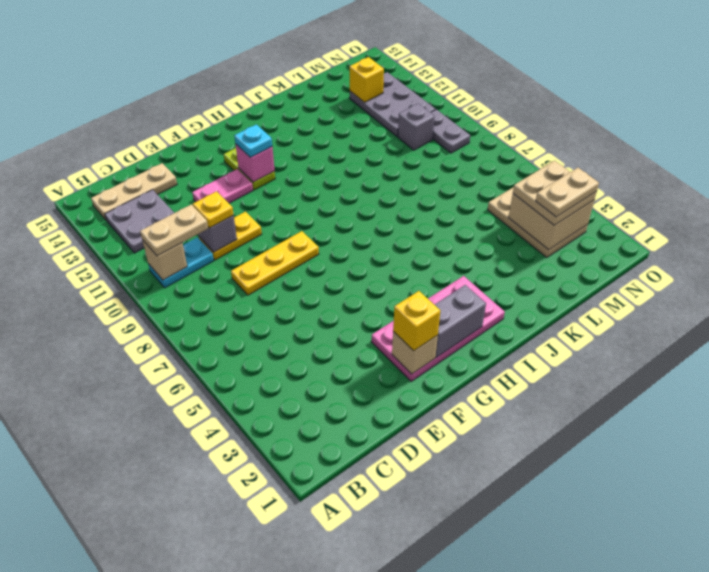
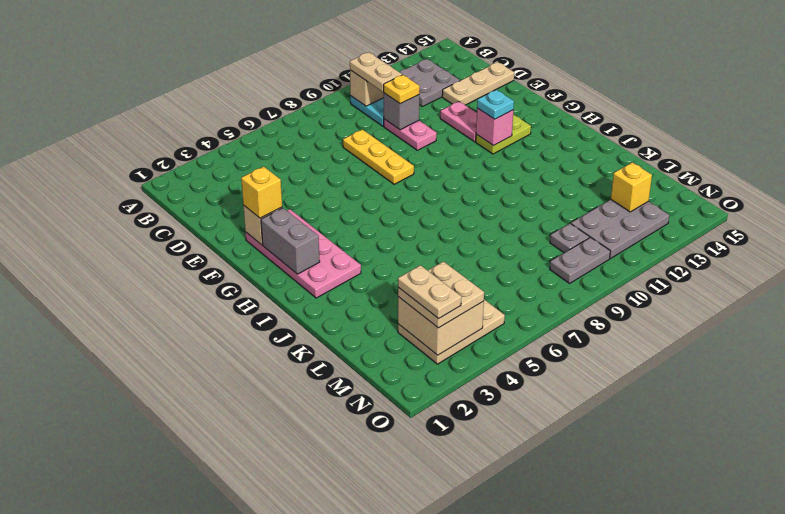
tan 1x3 plate [91,163,177,220] -> tan 1x3 plate turned to [442,62,514,105]
yellow 1x2 plate [199,212,262,260] -> pink 1x2 plate [384,119,437,150]
grey 1x1 brick [398,104,435,150] -> grey 1x1 plate [550,224,590,253]

